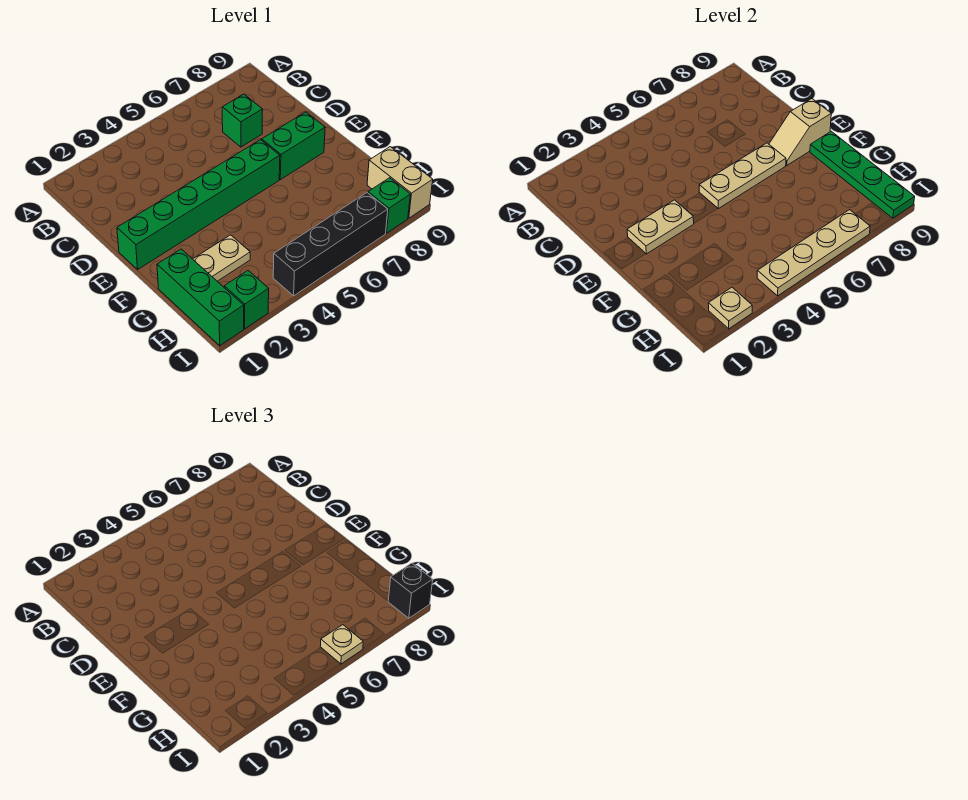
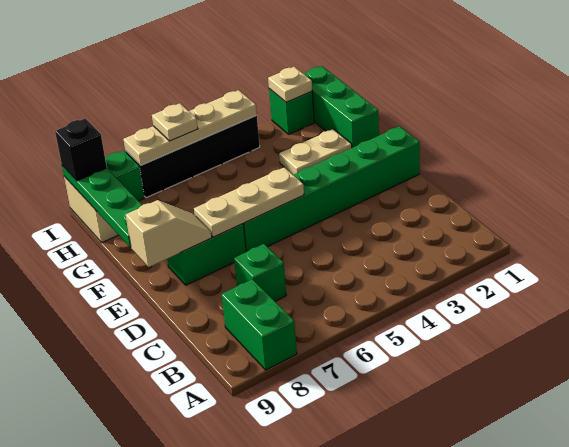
none -> green 1x2 brick [222,279,297,370]
tan 1x2 plate [627,200,694,254] -> none

